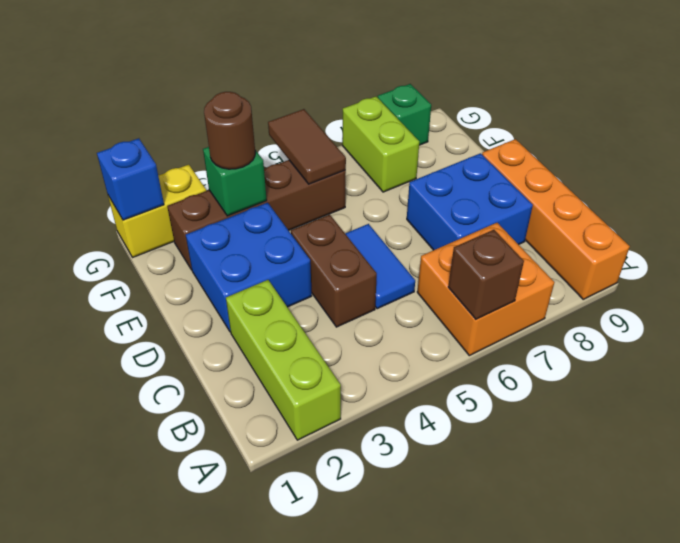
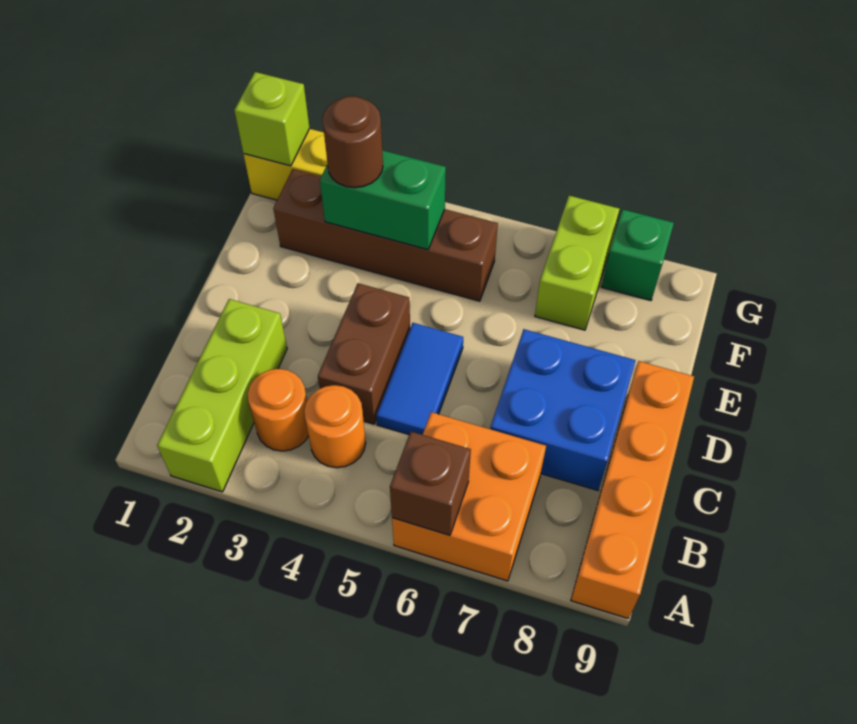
none -> orange 1x1 round brick [248,369,309,451]
none -> orange 1x1 round brick [304,385,366,468]
blue 2x2 brick [186,203,312,332] -> none
green 1x1 brick [203,147,267,216] -> green 1x2 brick [320,150,446,250]
brown 1x2 tile [268,109,346,184] -> none
blue 1x1 brick [97,138,164,220] -> lime 1x1 brick [234,72,310,166]

